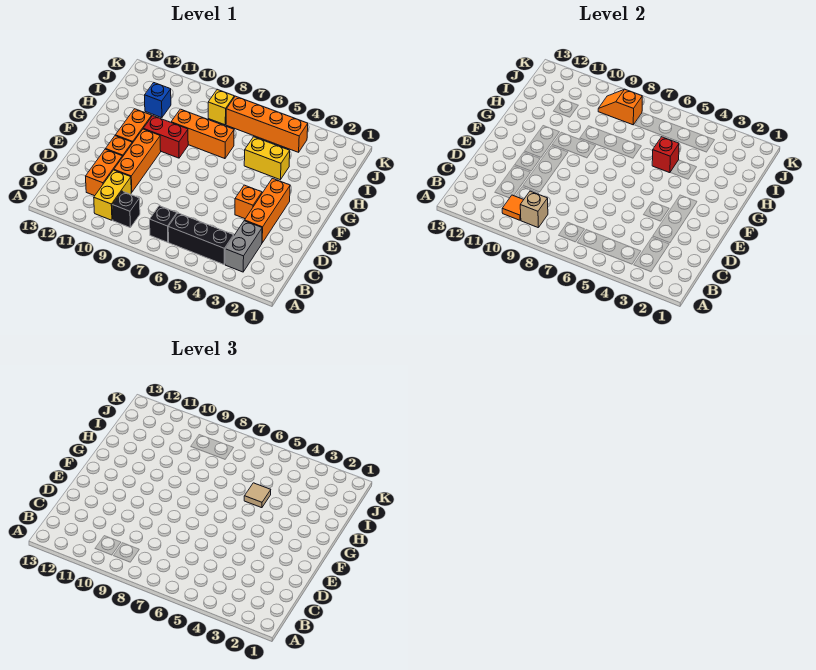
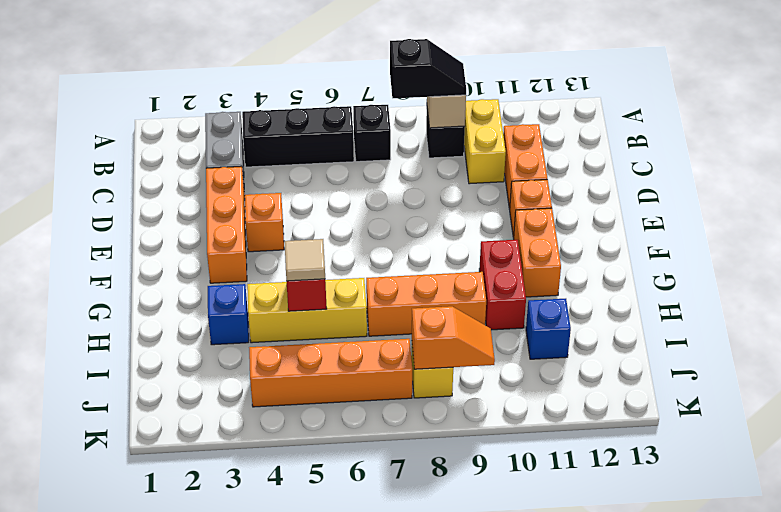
none -> black 1x2 slope [390,39,466,98]
orange 1x1 tile [502,195,523,220] -> none
orange 1x3 brick [114,129,161,192] -> none
red 1x2 brick [143,116,188,158] -> red 1x2 brick turned to [479,240,526,330]
none -> blue 1x1 brick [208,284,249,345]
yellow 1x2 brick [244,137,290,180] -> yellow 1x3 brick [247,278,367,343]

